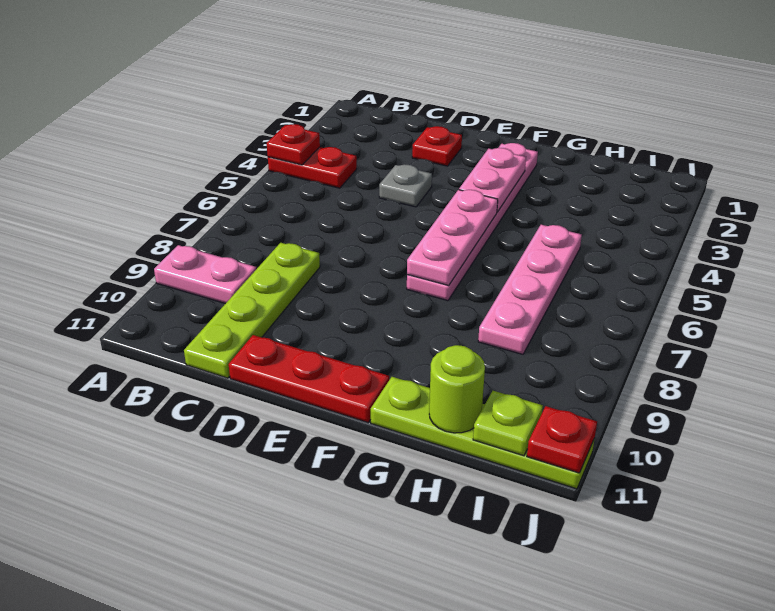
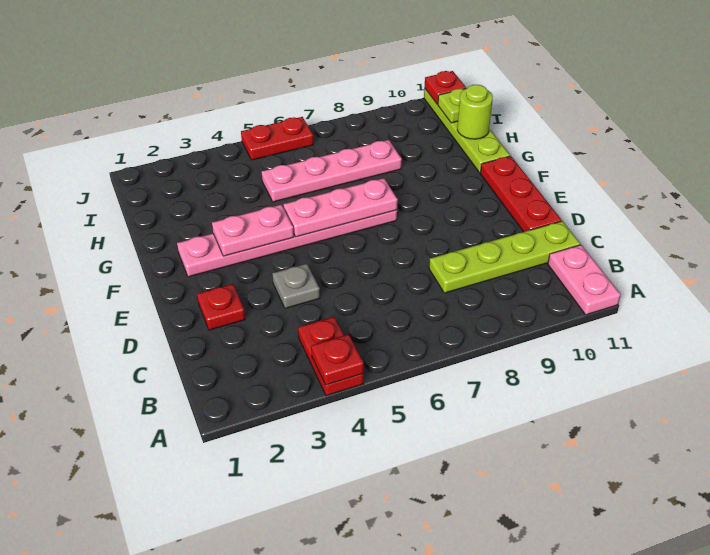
pink 1x2 plate [154,245,256,304] -> pink 1x2 plate moved to [548,245,621,315]
none -> red 1x2 plate [241,117,314,160]

